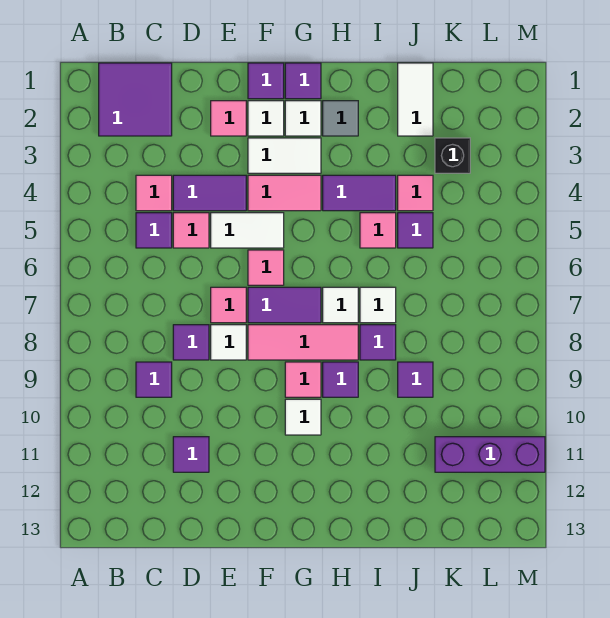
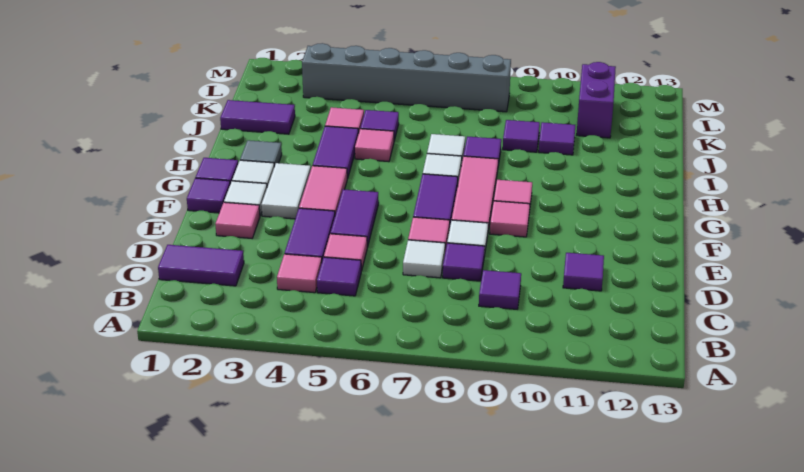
purple 2x2 tile [99,63,172,136] -> purple 1x2 tile [158,245,244,286]
white 1x2 tile [211,213,284,248] -> purple 1x2 tile [331,189,379,247]
pink 1x1 tile [248,250,284,285] -> pink 1x1 tile moved to [490,201,530,237]
white 1x1 tile [285,399,321,435] -> white 1x1 tile moved to [403,240,445,278]
purple 1x1 tile [323,362,358,397] -> purple 1x1 tile moved to [539,122,575,155]
white 1x2 tile [398,63,433,136] -> purple 1x2 tile [220,100,295,134]
black 1x1 brick [435,138,470,173] -> none
purple 1x3 brick [435,437,545,472] -> purple 1x2 brick [577,62,616,138]
none -> grey 1x6 brick [302,43,511,112]

